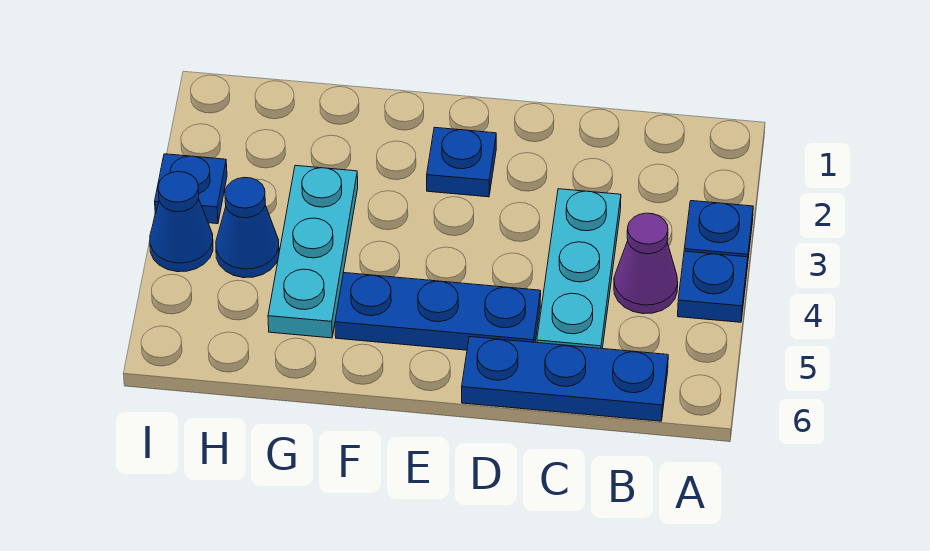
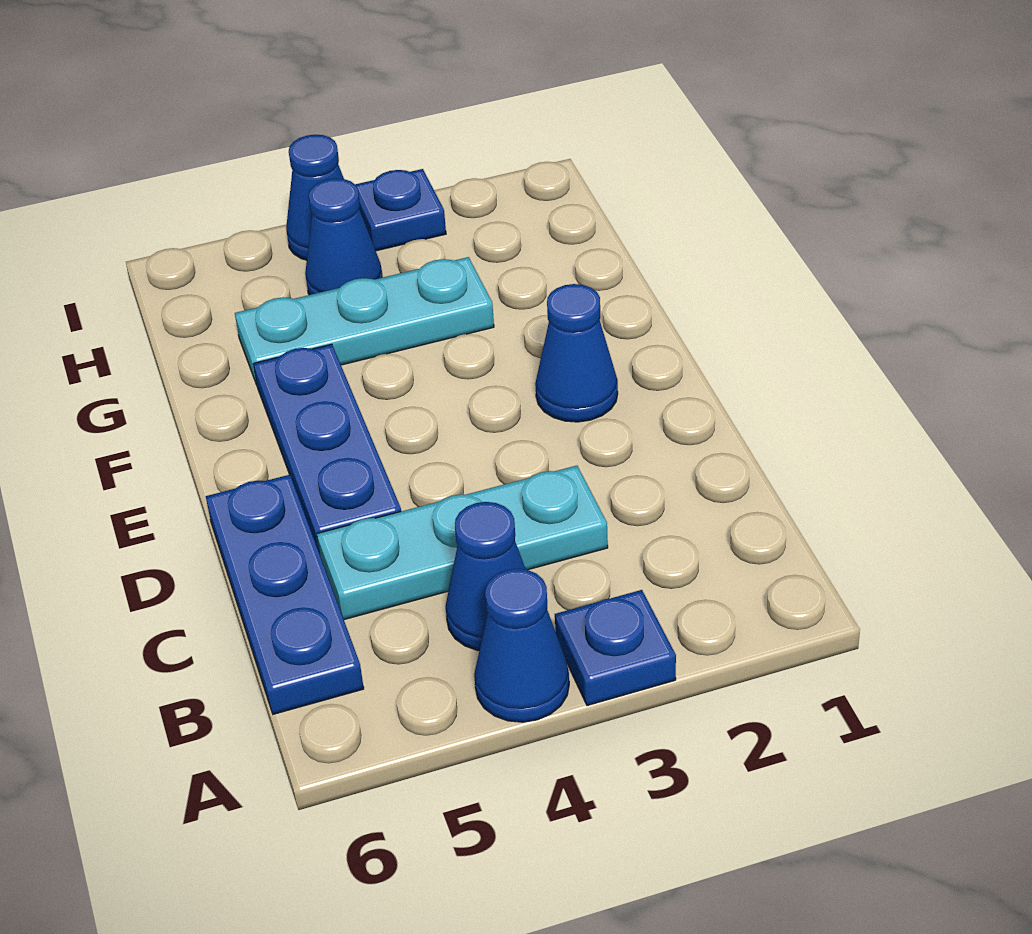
blue 1x1 plate [678,251,748,322] -> blue 1x1 cone [474,569,569,722]
purple 1x1 cone [614,213,678,314] -> blue 1x1 cone [445,502,526,651]
blue 1x1 plate [427,127,496,197] -> blue 1x1 cone [535,284,618,422]

